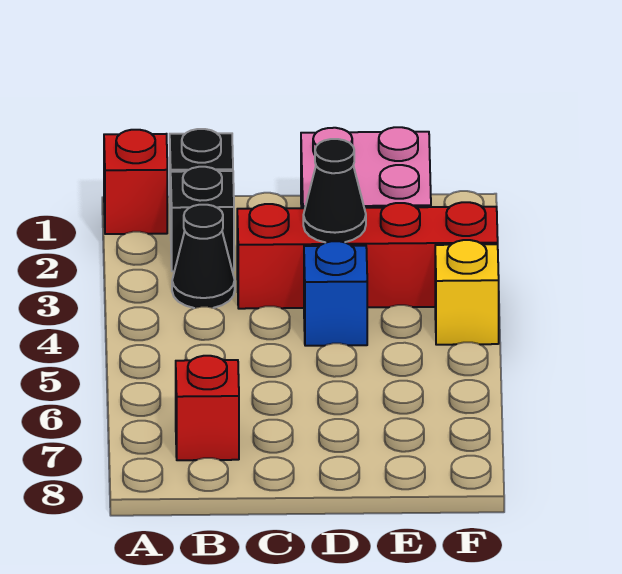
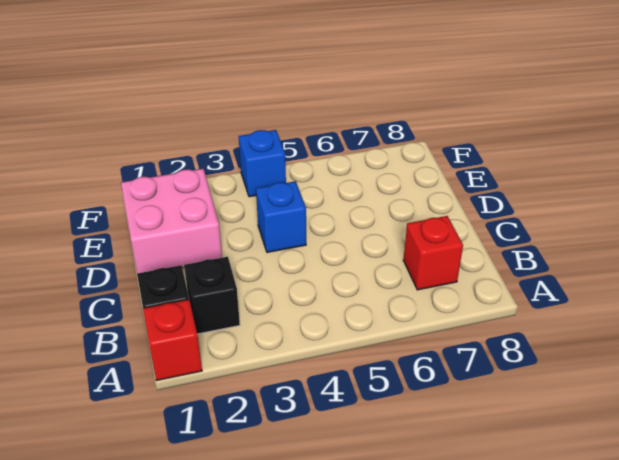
black 1x1 cone [172,205,235,308] -> none
red 1x4 brick [237,202,498,309] -> none
black 1x1 cone [303,139,366,243] -> none
yellow 1x1 brick [435,240,499,345] -> blue 1x1 brick [239,130,286,197]

